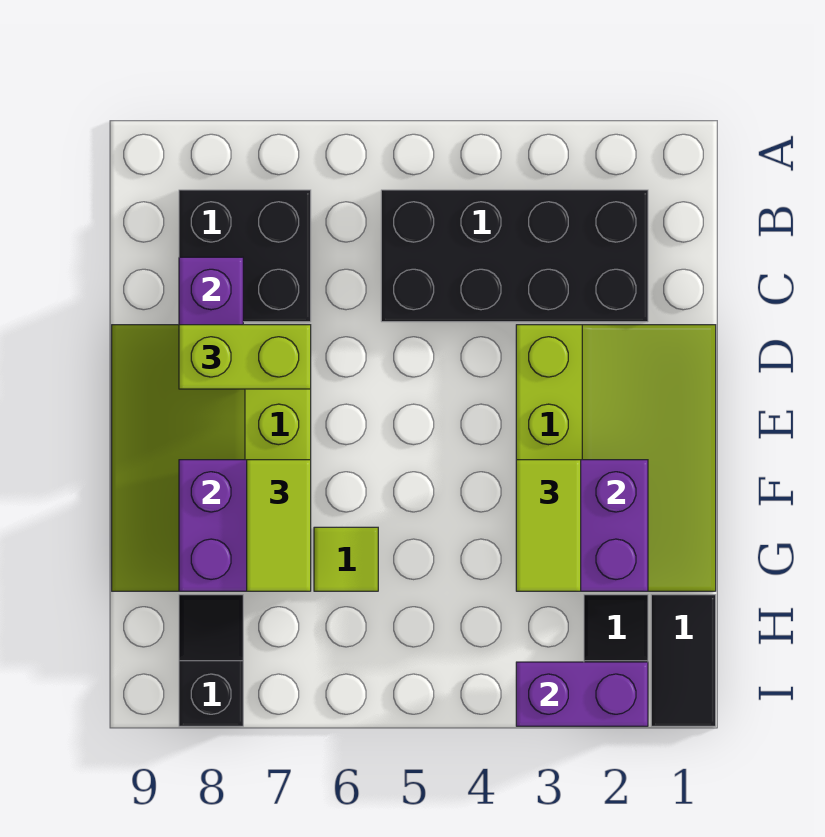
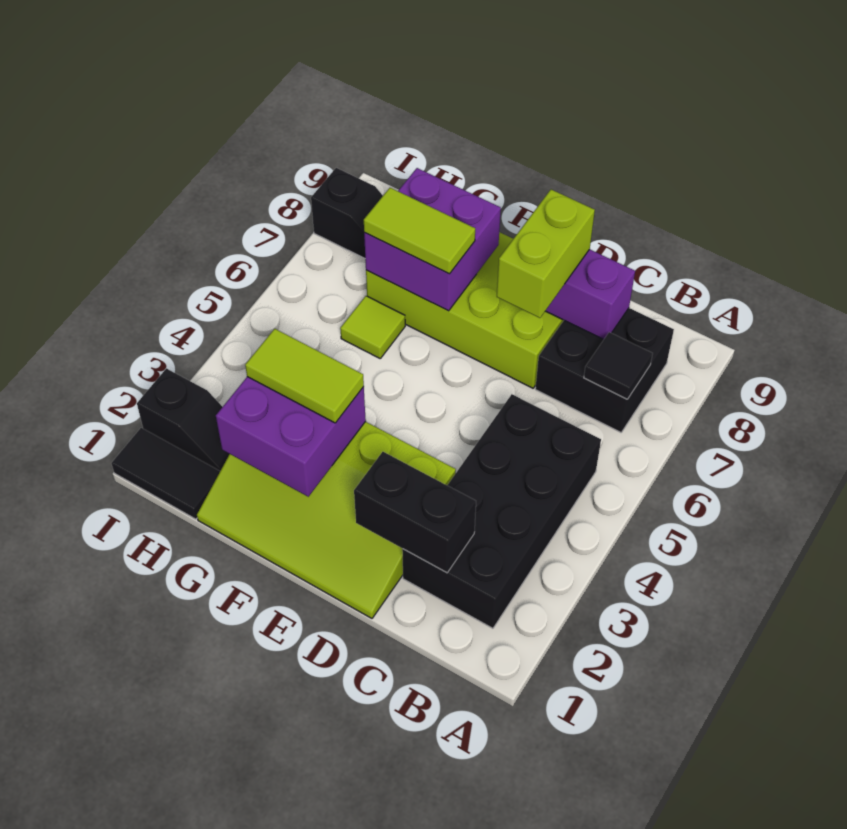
none -> black 1x1 tile [584,332,653,399]
none -> black 1x2 brick [354,452,476,573]
purple 1x2 brick [516,662,648,726] -> none

